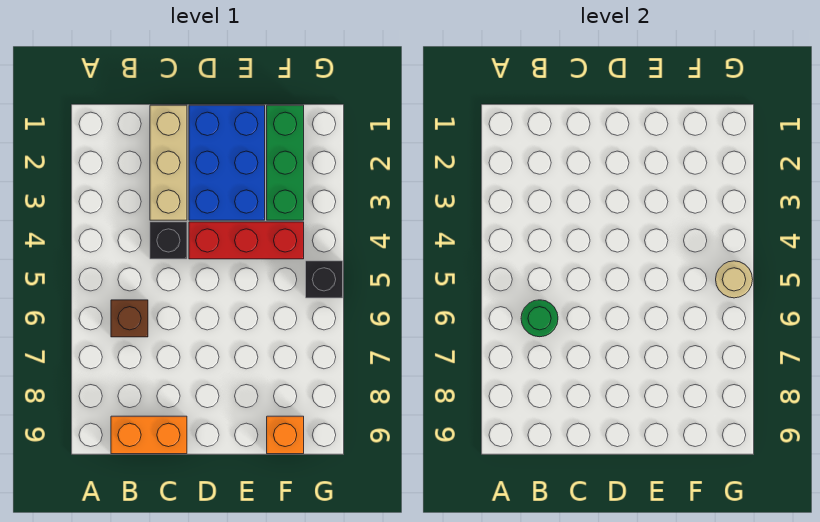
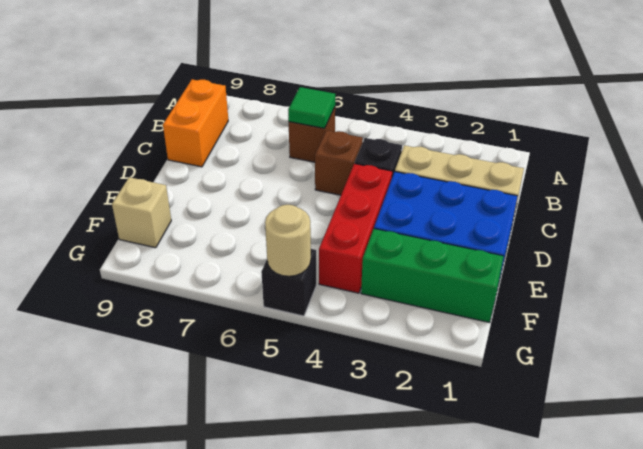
green 1x1 round brick [521,300,558,337] -> green 1x1 tile [288,87,335,128]
none -> brown 1x1 brick [315,130,363,195]
orange 1x1 brick [267,416,304,454] -> tan 1x1 brick [112,177,171,248]

